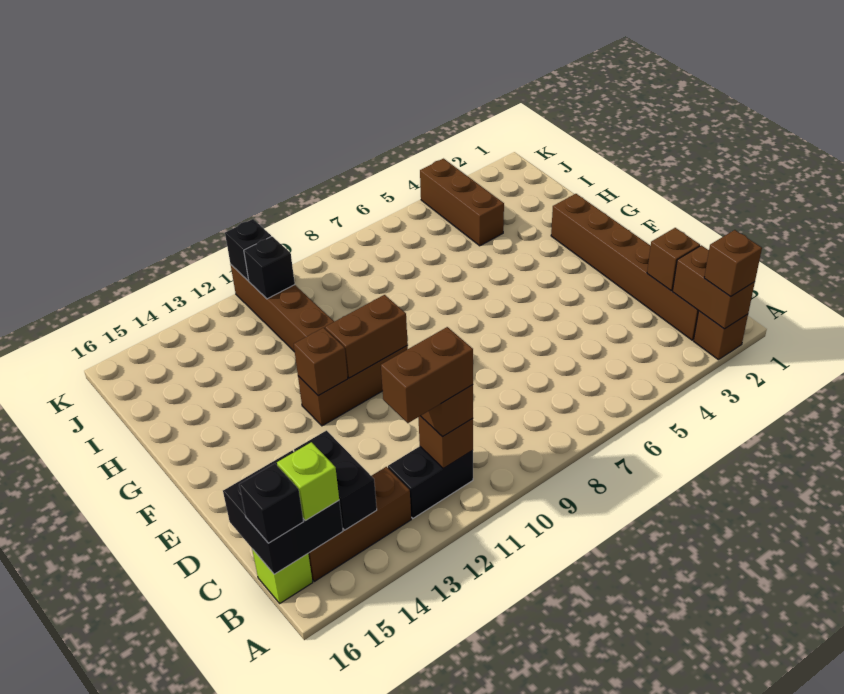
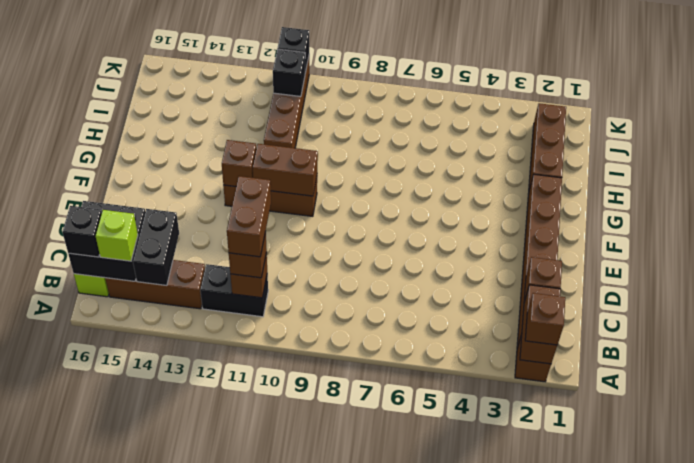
brown 1x2 brick [381,327,473,423] -> brown 1x2 brick turned to [227,176,271,257]
brown 1x3 brick [420,159,504,246] -> brown 1x3 brick moved to [529,103,566,190]

